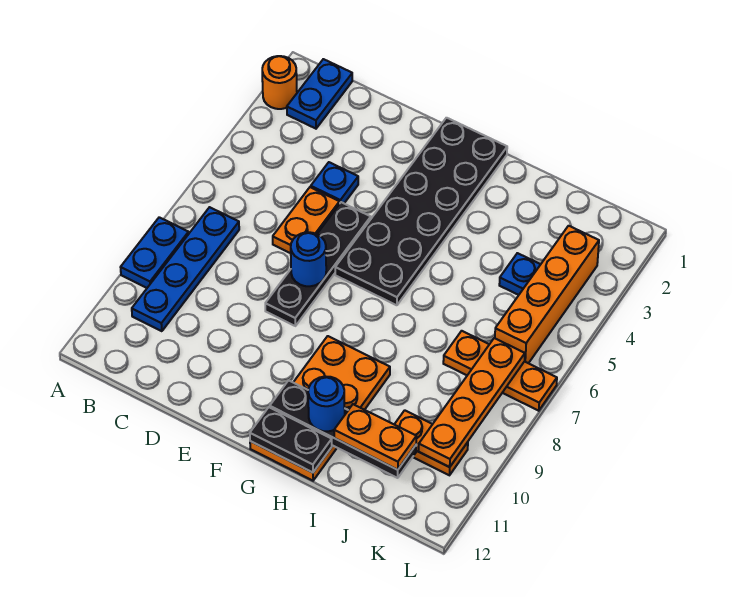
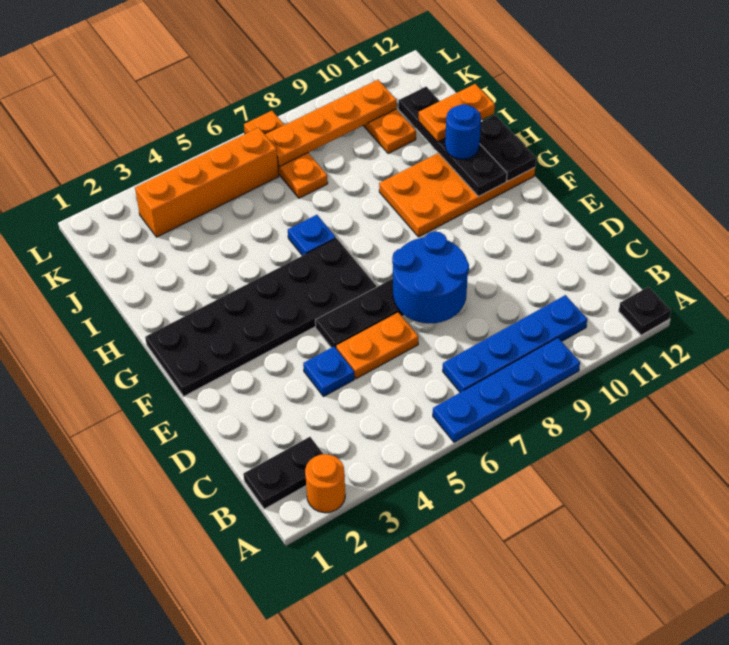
blue 1x2 plate [121,217,189,288] -> blue 1x4 plate [433,338,580,442]
none -> black 1x1 plate [619,287,671,335]
blue 1x2 plate [287,59,352,129] -> black 1x2 plate [243,437,323,509]
blue 1x1 round brick [291,232,326,286] -> blue 2x2 round brick [392,231,469,323]
orange 1x2 plate [334,404,416,470] -> orange 1x2 plate turned to [419,84,495,142]
blue 1x1 plate [499,253,541,295] -> blue 1x1 plate moved to [288,215,336,256]

